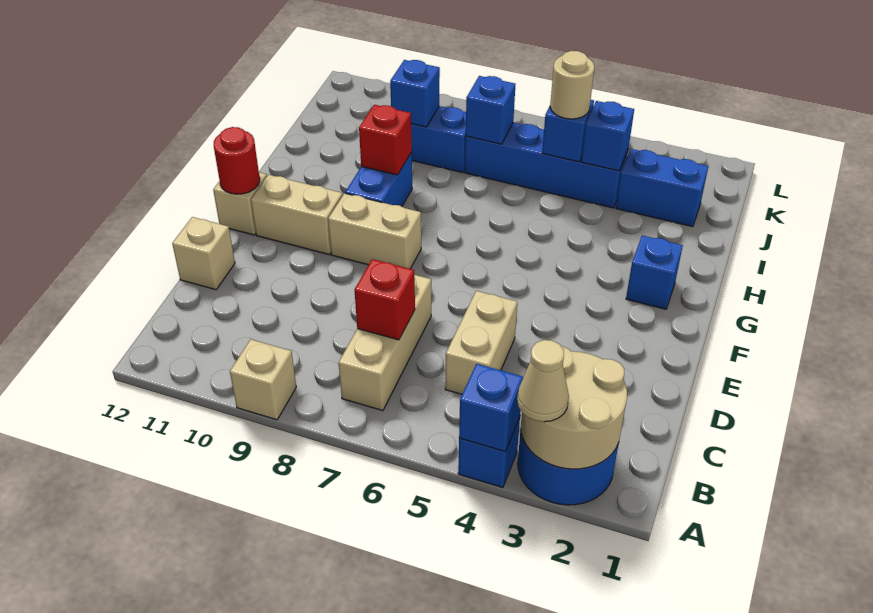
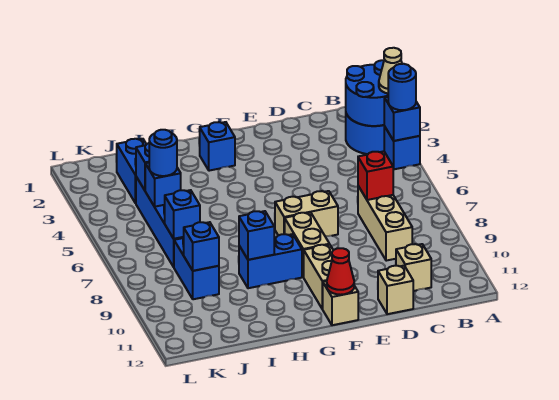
tan 2x2 round brick [521,346,627,469] -> blue 2x2 round brick [346,60,388,126]
none -> blue 1x1 round brick [388,64,416,110]
tan 1x1 brick [230,339,296,420] -> tan 1x1 brick moved to [396,244,431,291]
tan 1x3 brick [339,275,431,411] -> tan 1x3 brick turned to [358,186,412,261]
tan 1x2 brick [445,291,517,394] -> tan 1x2 brick moved to [275,191,338,237]
red 1x1 round brick [214,127,260,194] -> red 1x1 cone [327,248,354,295]
red 1x1 brick [359,105,412,175] -> blue 1x1 brick [239,211,274,260]
tan 1x1 round brick [550,51,594,119] -> blue 1x1 round brick [149,130,177,176]

